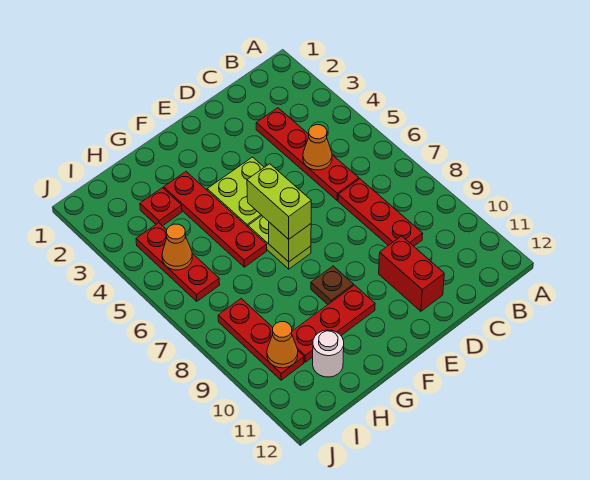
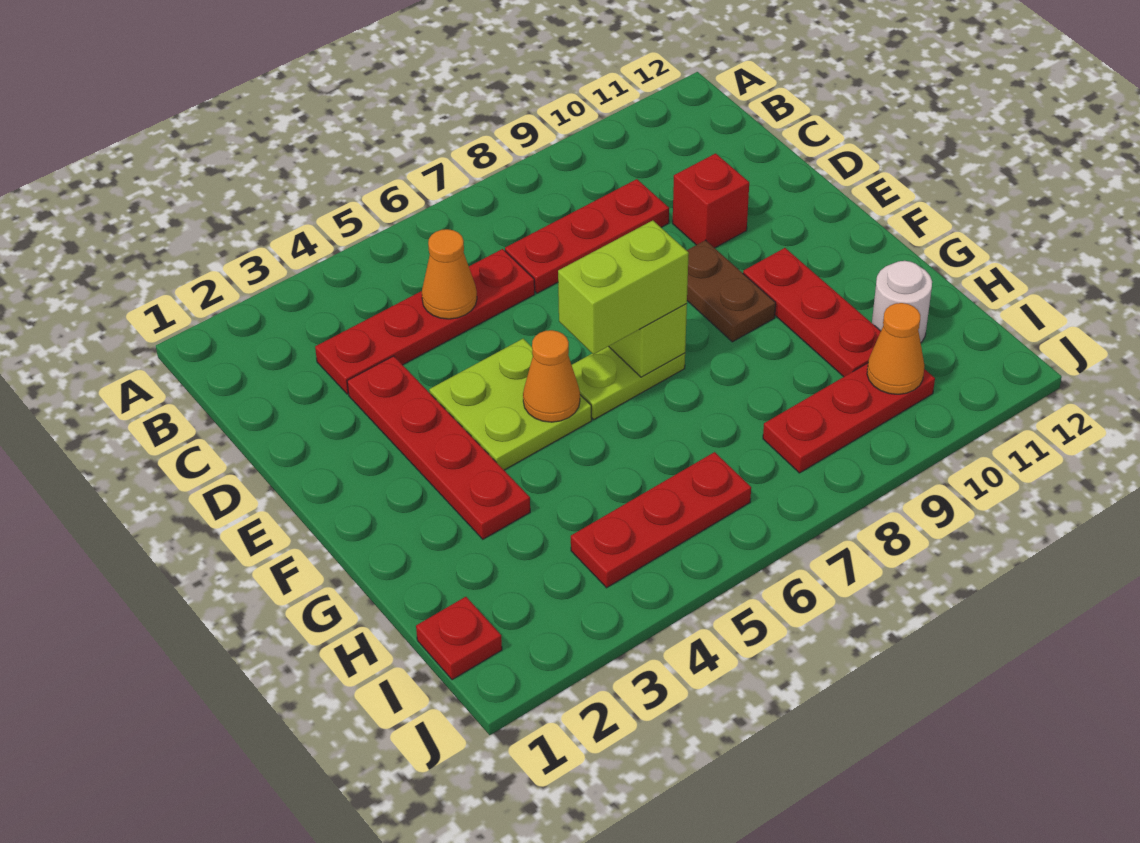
red 1x2 brick [379,236,444,311] -> red 1x1 brick [673,153,749,248]
brown 1x1 plate [311,266,354,304] -> brown 1x2 plate [687,240,776,342]
red 1x4 plate [164,172,267,267] -> red 1x4 plate turned to [347,356,530,539]
red 1x1 plate [140,188,182,226] -> red 1x1 plate moved to [416,597,502,680]
orange 1x1 cone [162,224,192,270] -> orange 1x1 cone moved to [523,330,580,422]

